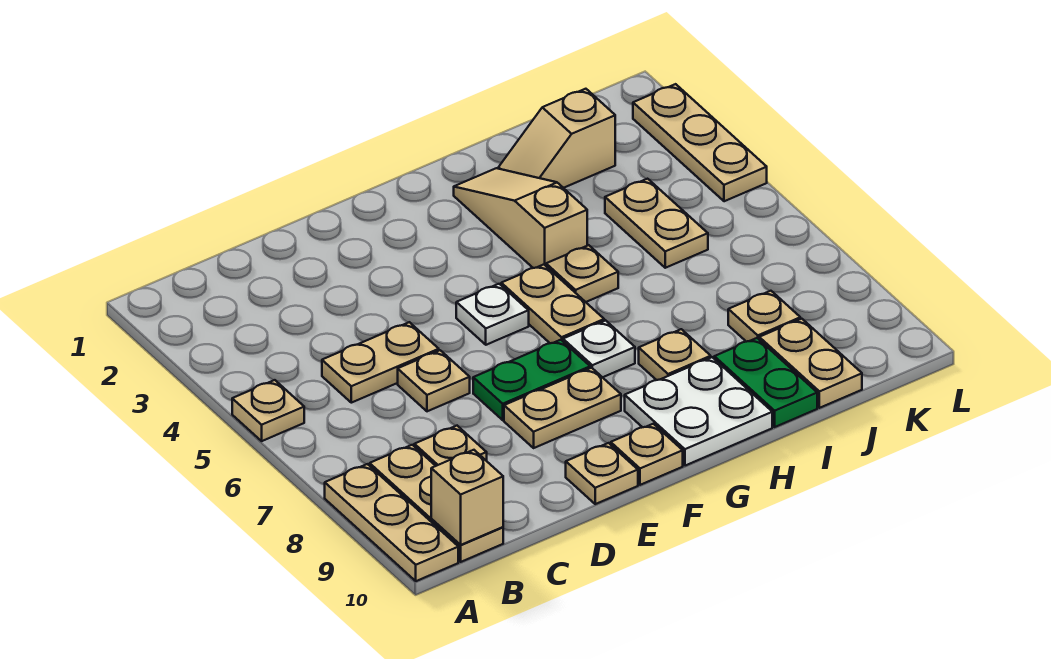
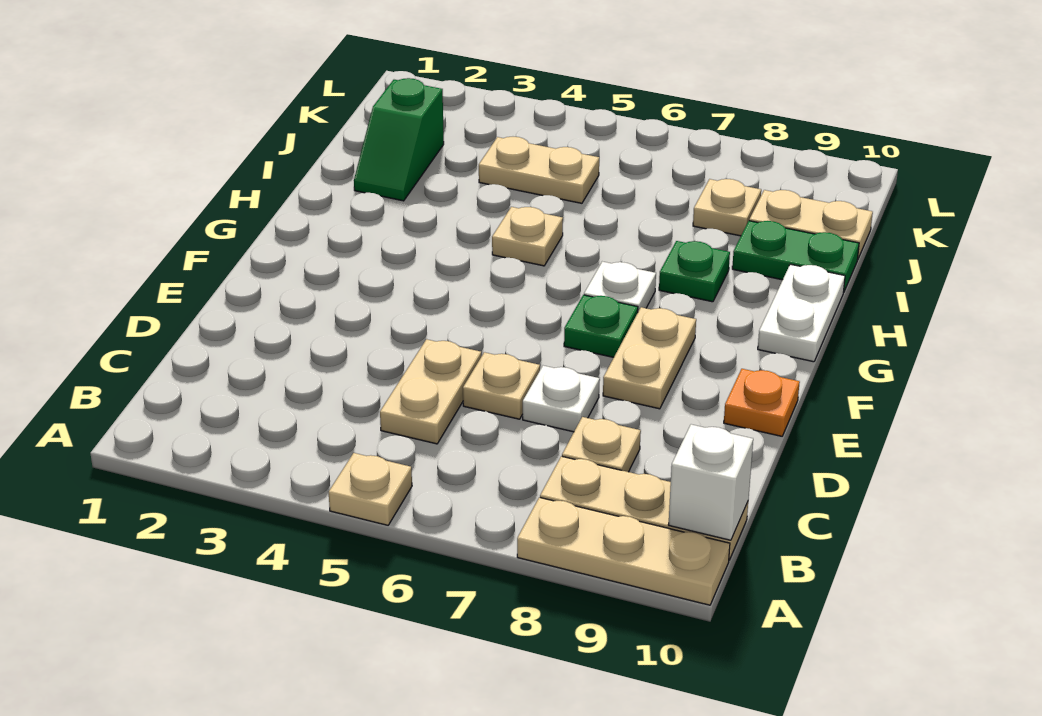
tan 1x1 brick [431,450,503,545] -> white 1x1 brick [668,424,753,540]
green 1x2 plate [473,340,590,420] -> green 1x1 plate [564,295,638,357]
tan 1x1 plate [566,443,638,504] -> orange 1x1 plate [724,369,800,436]
white 1x1 plate [456,284,529,345] -> white 1x1 plate moved to [523,366,600,432]
tan 1x1 plate [611,424,683,485] -> none
tan 1x2 plate [501,265,604,343] -> none
white 2x2 plate [625,357,772,466] -> white 1x2 plate [758,264,845,362]
tan 1x3 slope [454,168,587,268] -> none
tan 1x1 plate [639,329,711,380] -> green 1x1 plate [659,241,730,302]
tan 1x2 slope [498,89,615,188] -> green 1x2 slope [354,78,444,201]
tan 1x3 plate [633,84,767,201] -> none

